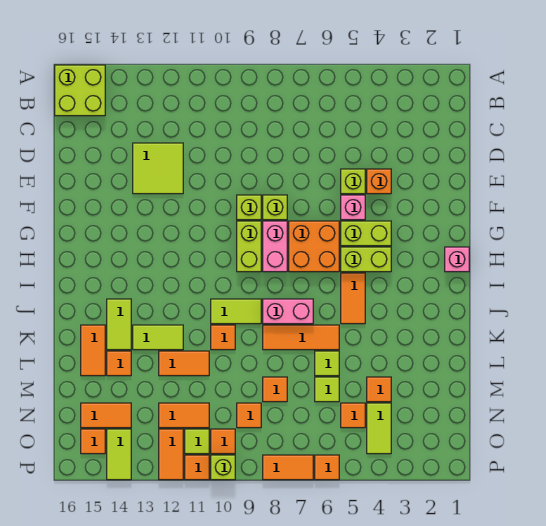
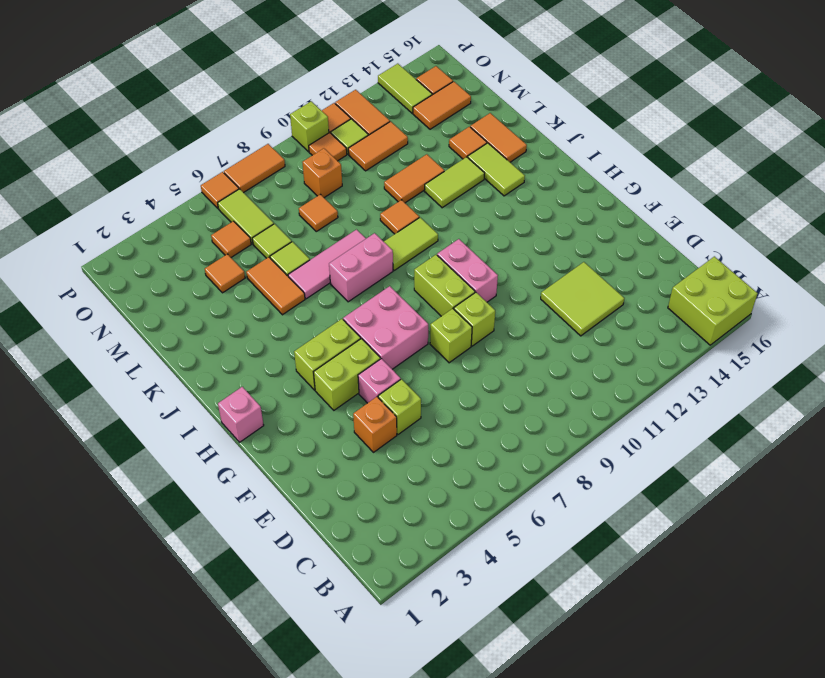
orange 2x2 brick [289,221,339,272] -> pink 2x2 brick [343,286,428,369]
pink 1x2 brick [263,221,287,272] -> pink 1x2 brick moved to [437,239,498,302]
orange 1x2 tile [341,273,365,324] -> orange 1x2 tile moved to [246,257,305,315]
orange 1x3 tile [263,325,339,350] -> pink 1x3 tile [288,230,366,299]
lime 1x2 tile [367,403,391,454] -> lime 1x2 tile moved to [218,189,274,244]
orange 1x1 tile [237,403,261,428] -> orange 1x1 brick [302,148,342,198]

